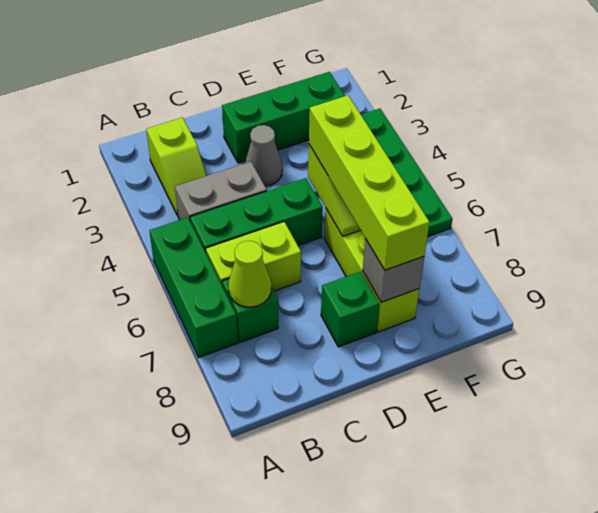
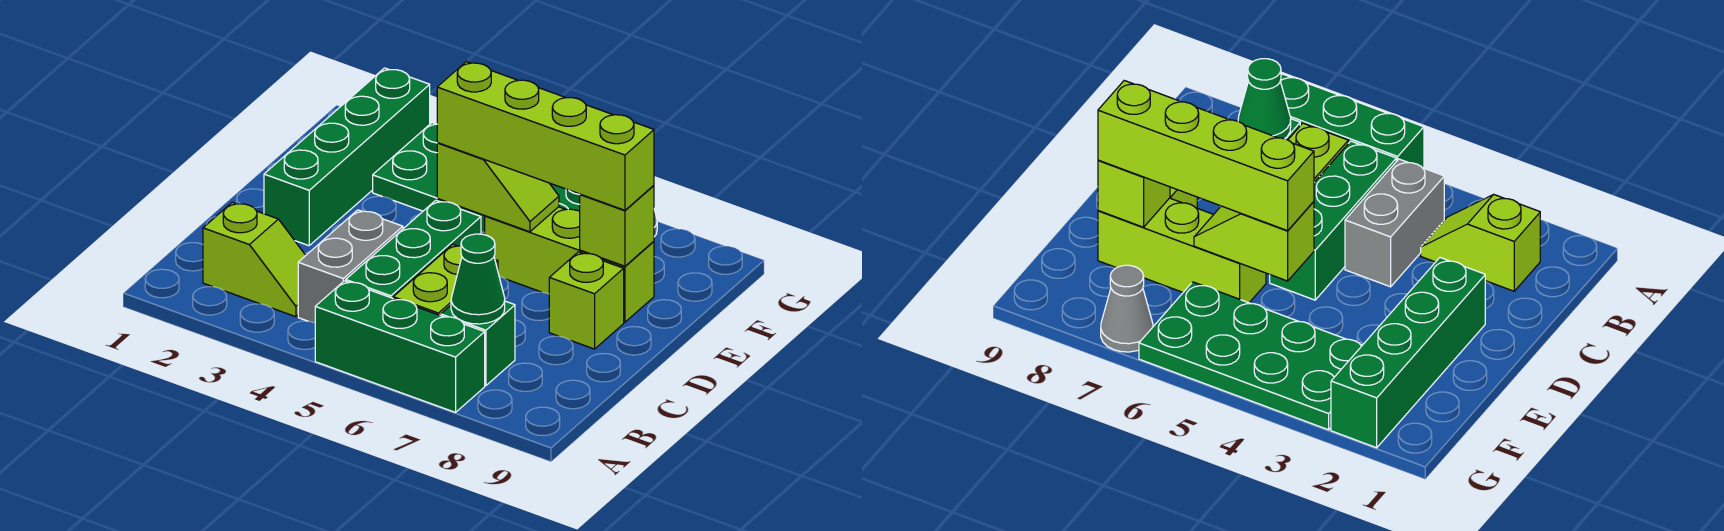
lime 1x1 cone [228,241,271,307] -> green 1x1 cone [451,234,505,324]
green 1x3 brick [222,72,345,163] -> green 1x4 brick [264,68,430,246]
grey 1x1 cone [245,125,282,186] -> grey 1x1 cone moved to [1101,265,1153,352]
green 1x1 brick [321,272,379,347] -> lime 1x1 brick [549,252,624,349]
grey 1x1 brick [363,239,424,302] -> lime 1x1 brick [580,185,654,266]

